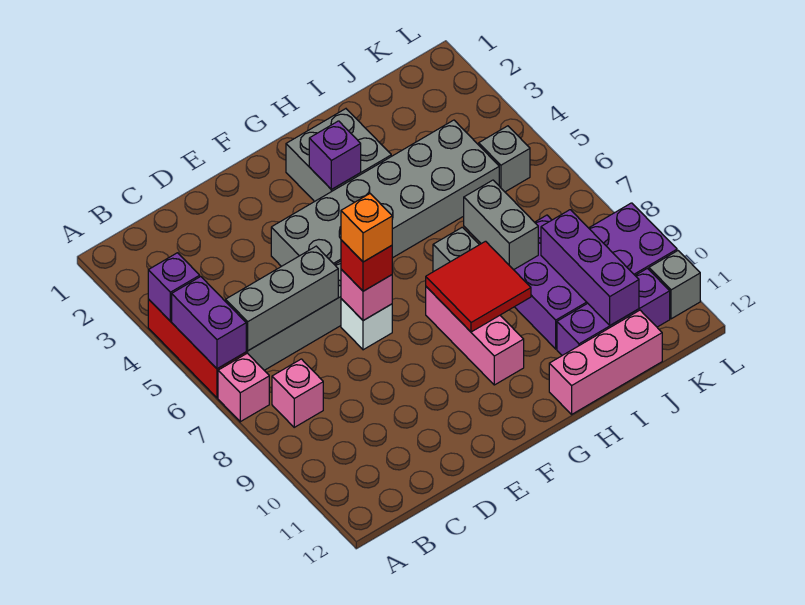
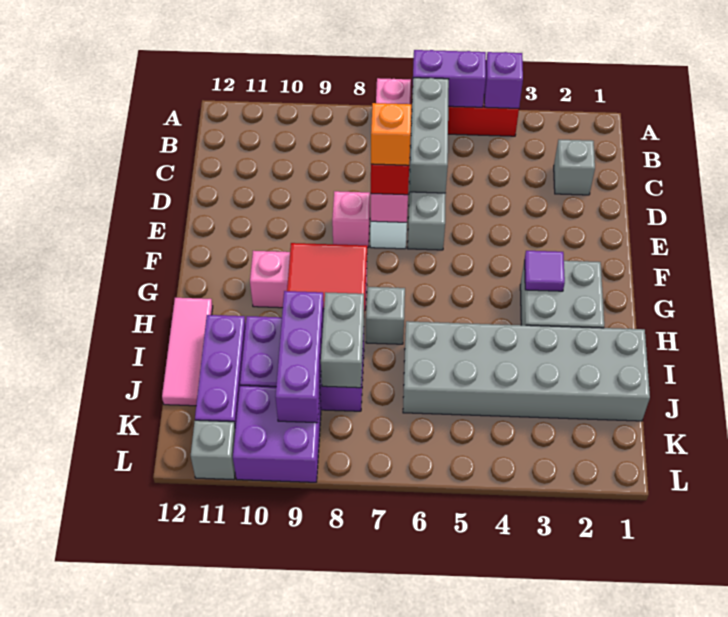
pink 1x1 brick [272,359,323,427] -> pink 1x1 brick moved to [332,191,370,248]
grey 2x6 brick [271,120,499,266] -> grey 2x6 brick turned to [403,321,650,421]
purple 1x1 brick [309,121,361,190] -> purple 1x1 tile [525,251,565,291]
pink 1x3 brick [549,310,662,414] -> pink 1x3 tile [162,298,213,406]
grey 1x2 brick [464,180,538,270] -> grey 1x2 brick turned to [321,292,364,388]
purple 1x3 brick [541,210,639,325] -> purple 1x3 brick turned to [275,291,324,423]
grey 1x1 brick [479,126,530,192] -> grey 1x1 brick moved to [554,140,595,195]

